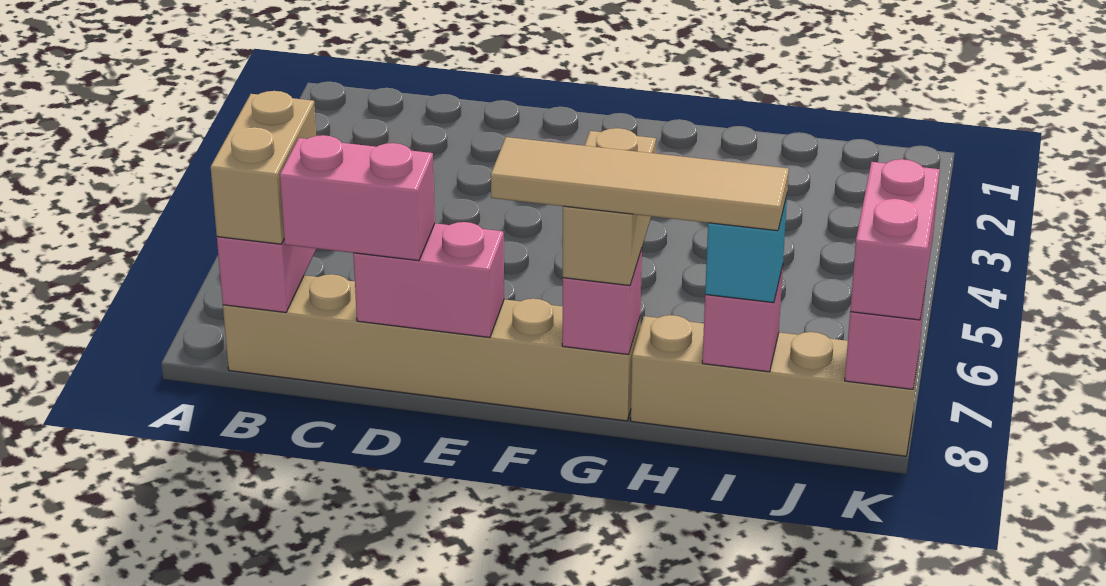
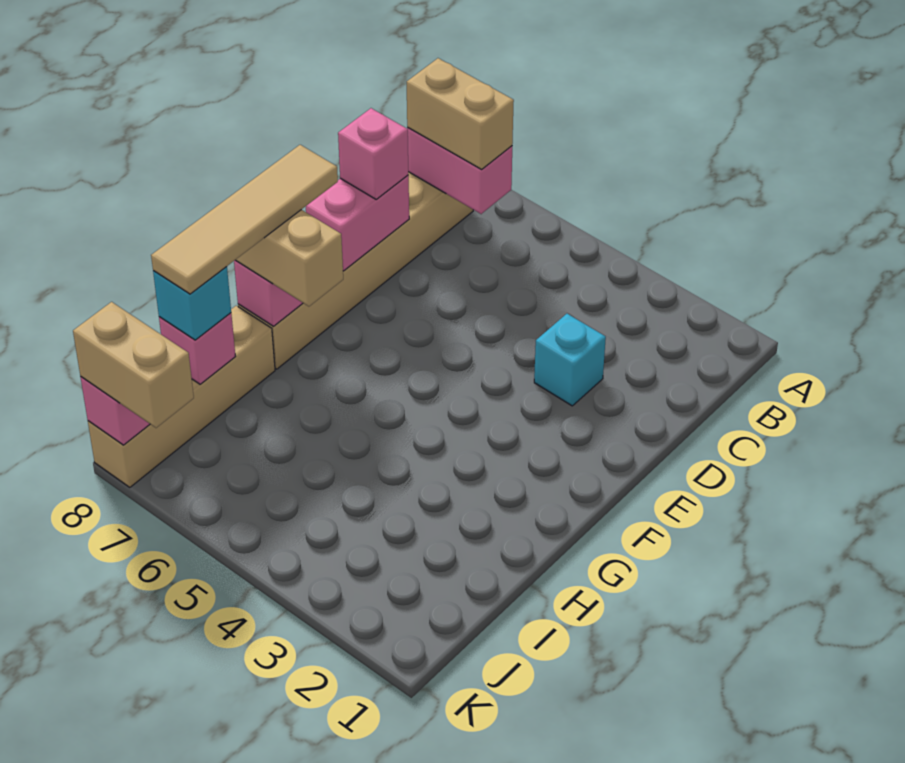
pink 1x2 brick [280,135,435,261] -> pink 1x1 brick [338,108,408,200]
none -> cyan 1x1 brick [534,314,606,406]
pink 1x2 brick [850,159,940,320] -> tan 1x2 brick [73,302,194,428]

